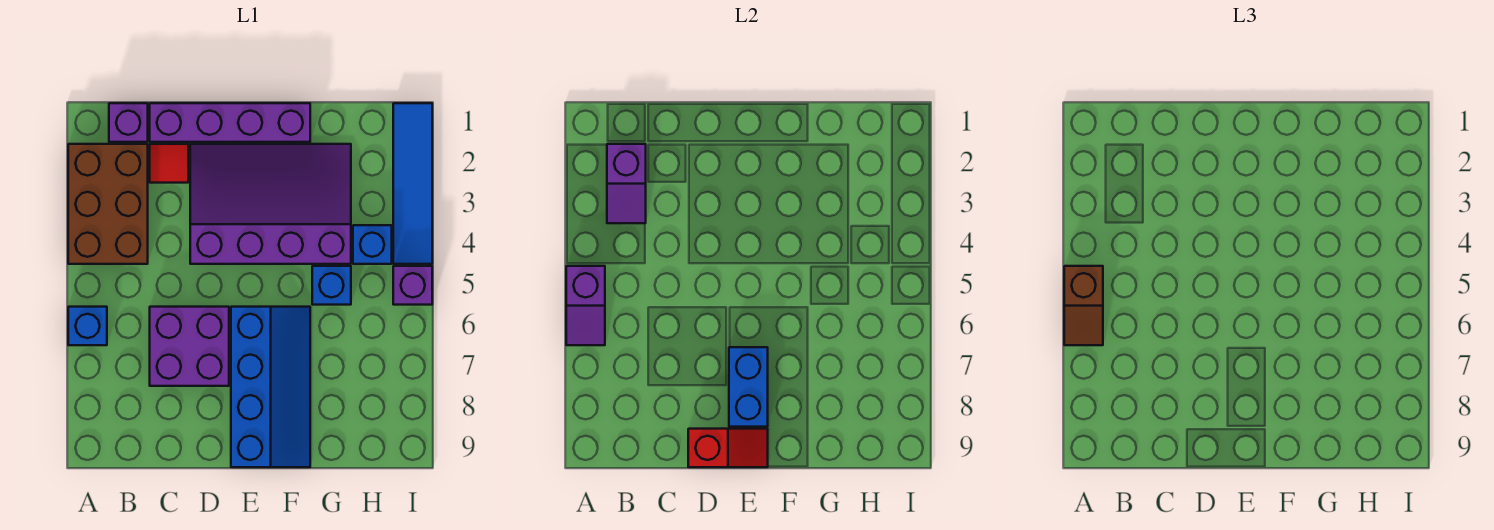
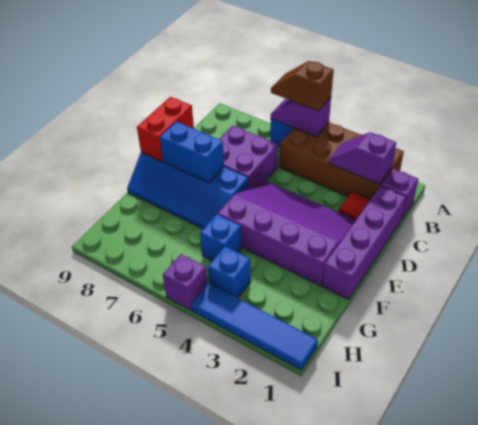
brown 2x3 brick [68,144,148,264] -> brown 2x4 brick [279,123,404,199]
purple 3x4 slope [190,144,351,264] -> purple 3x4 slope turned to [218,180,356,286]
red 1x2 slope [688,429,768,467] -> red 1x2 brick [137,97,194,161]

